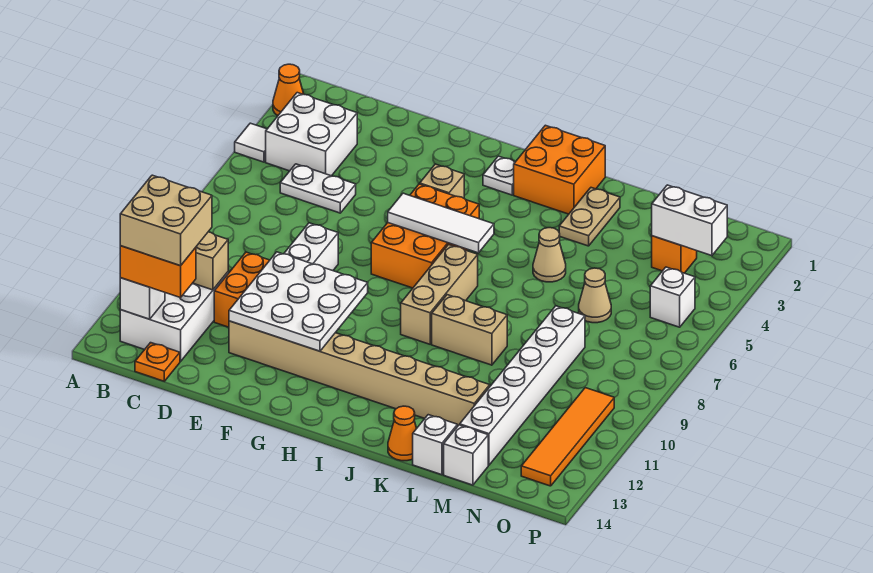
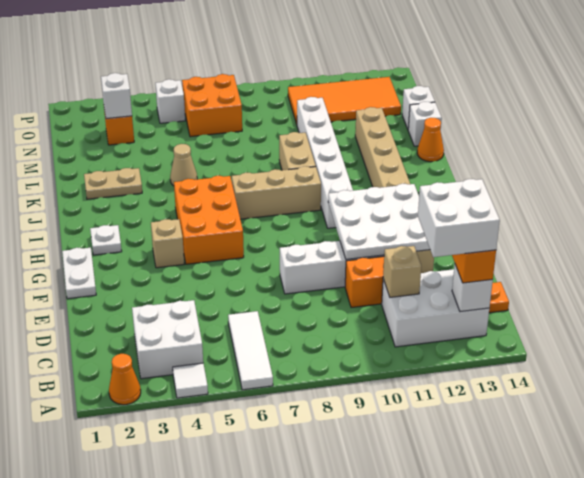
tan 2x2 brick [120,175,212,266] -> white 2x2 brick [418,179,500,257]
white 1x2 plate [280,164,356,213] -> white 1x2 plate moved to [62,248,96,299]
orange 2x3 brick [371,184,479,288] -> orange 2x3 brick turned to [174,176,244,264]
white 1x3 tile [388,193,494,253] -> white 1x3 tile moved to [228,311,273,390]
orange 2x2 brick [514,125,605,214] -> orange 2x2 brick moved to [182,74,242,137]
tan 1x1 cone [579,268,611,323] -> none
white 1x6 brick [460,306,585,465] -> white 1x6 brick turned to [297,97,353,228]
white 1x2 brick [652,185,727,256] -> white 1x1 brick [101,73,132,119]
orange 1x4 tile [521,388,614,486] -> orange 2x4 tile [288,77,401,124]

